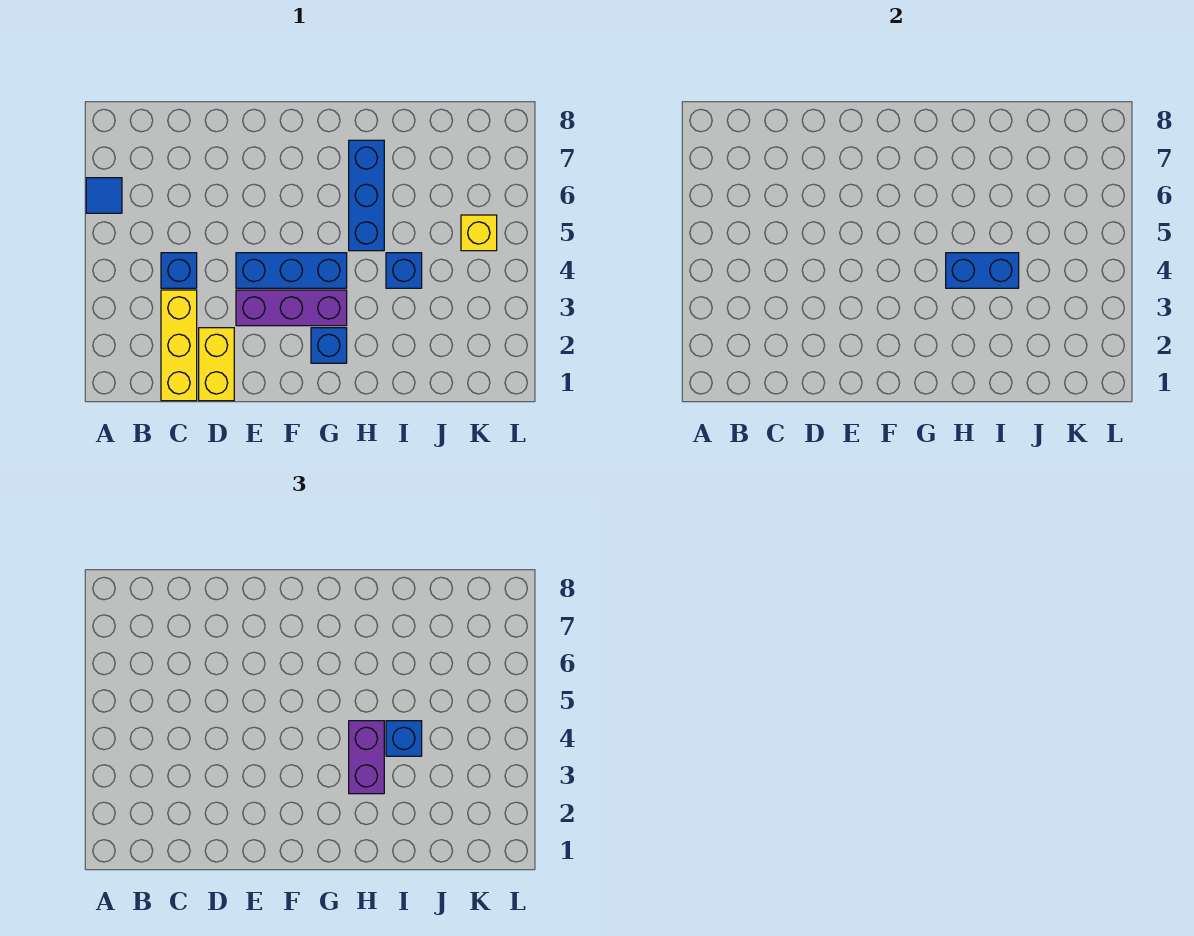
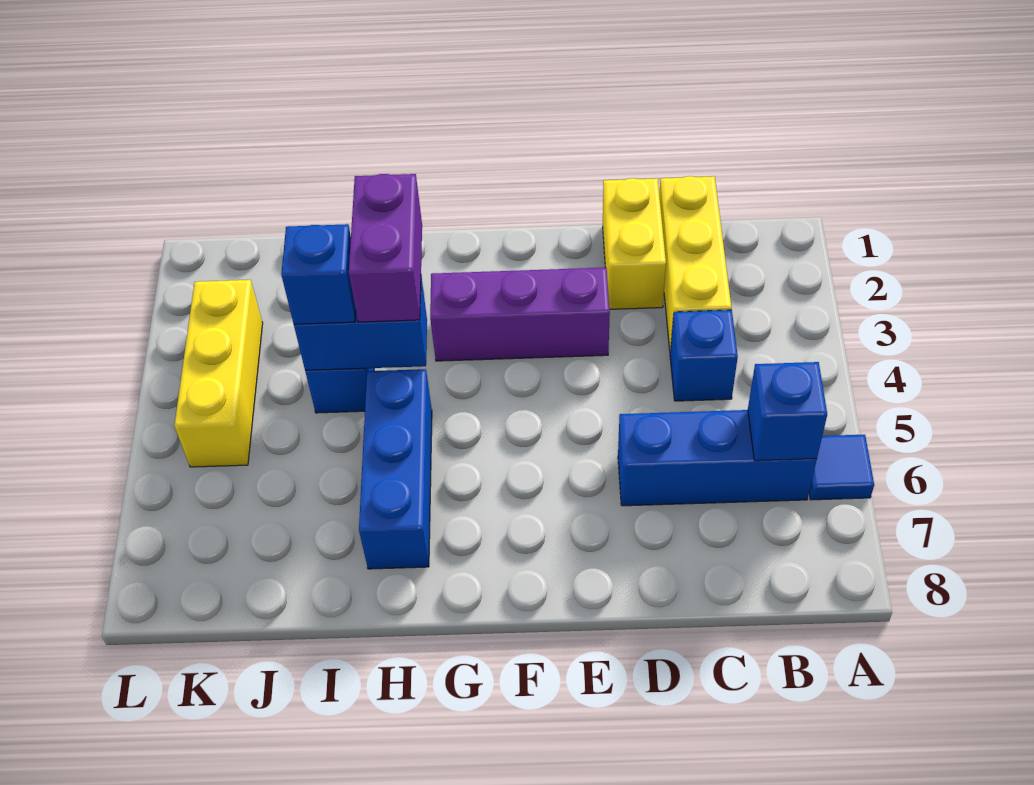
blue 1x3 brick [236,253,347,288] -> blue 1x3 brick moved to [618,410,817,506]
blue 1x1 brick [311,328,347,363] -> blue 1x1 brick moved to [748,362,827,461]
yellow 1x1 brick [461,215,497,251] -> yellow 1x3 brick [174,280,263,467]

